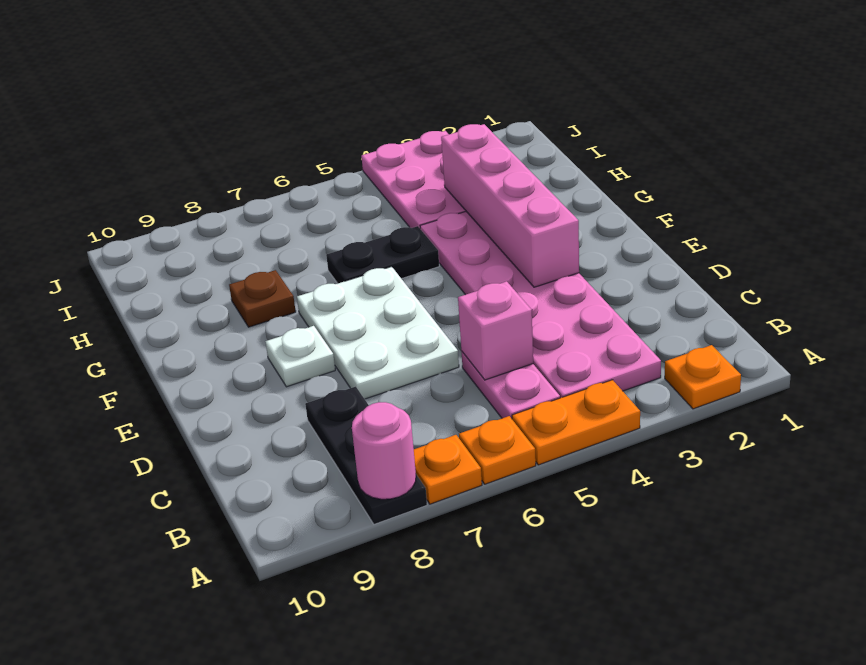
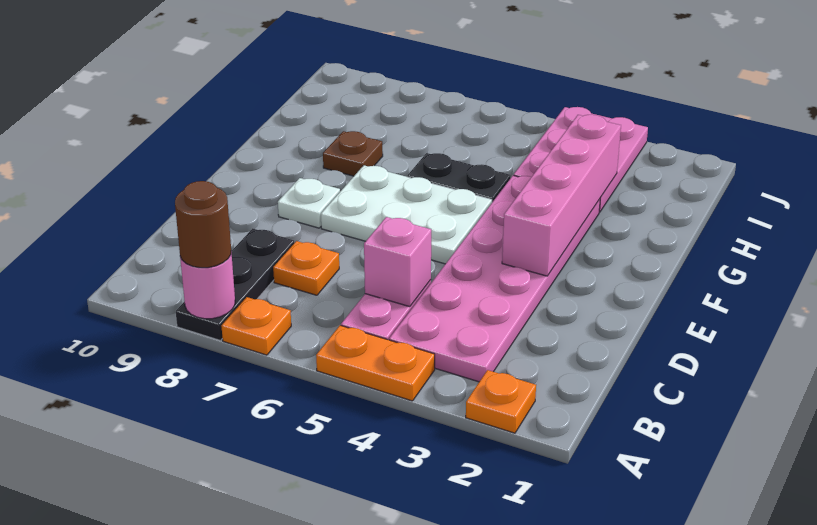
orange 1x1 plate [459,416,536,484] -> orange 1x1 plate moved to [273,241,339,295]
none -> brown 1x1 round brick [175,181,231,268]
white 2x3 plate [297,267,459,399] -> white 2x3 plate turned to [321,165,492,264]

